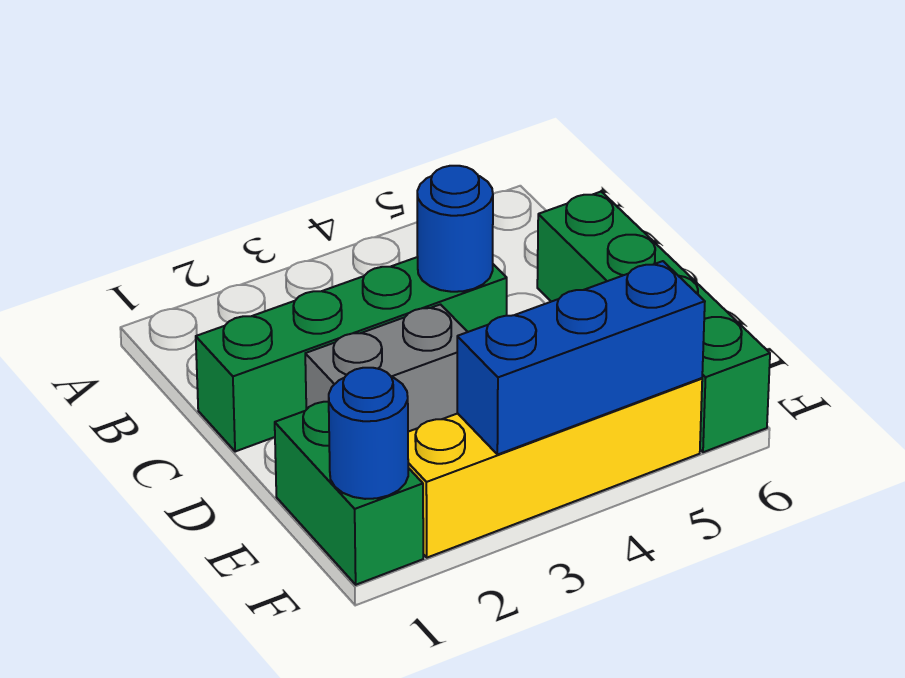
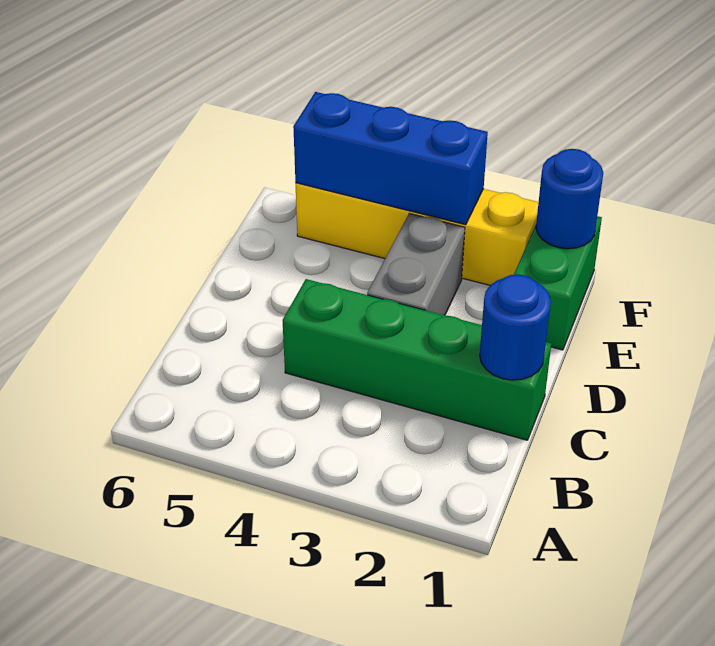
blue 1x1 round brick [417,166,493,292] -> blue 1x1 round brick moved to [480,274,551,380]
green 1x4 brick [537,192,770,452] -> none
grey 1x2 brick [305,304,467,432] -> grey 1x2 brick turned to [367,213,465,315]

